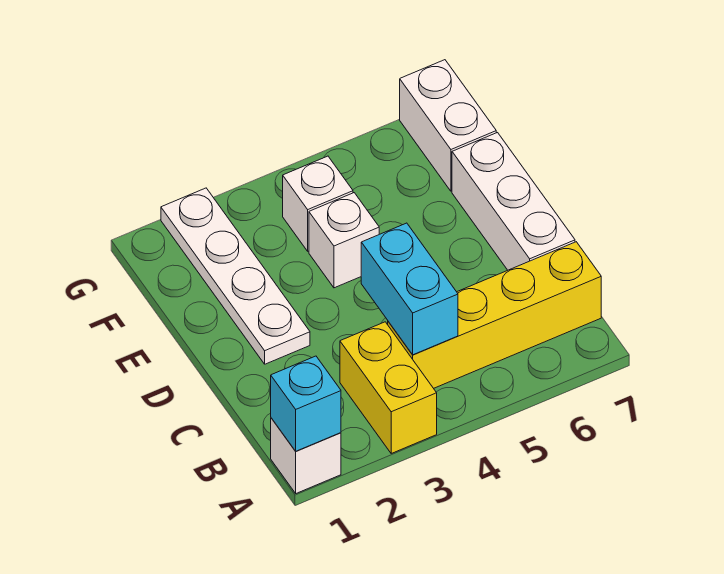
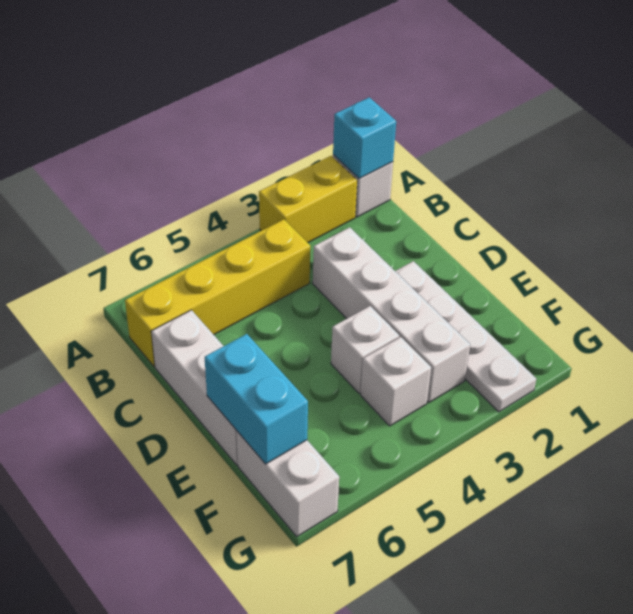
yellow 1x2 brick [340,322,437,453] -> yellow 1x2 brick turned to [259,156,357,243]
cyan 1x2 brick [361,223,458,355] -> cyan 1x2 brick moved to [205,334,308,464]
none -> white 1x4 brick [313,227,470,402]

